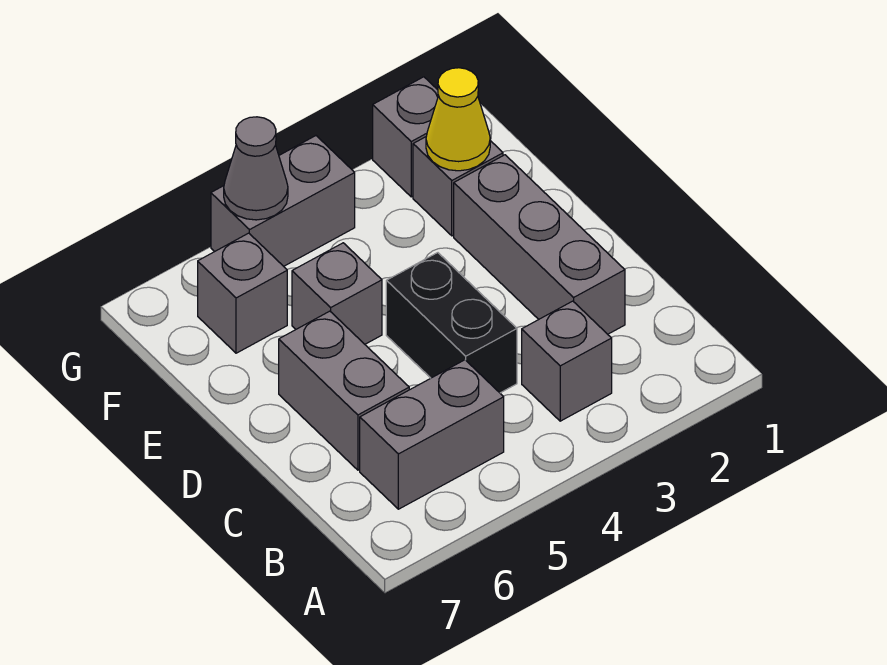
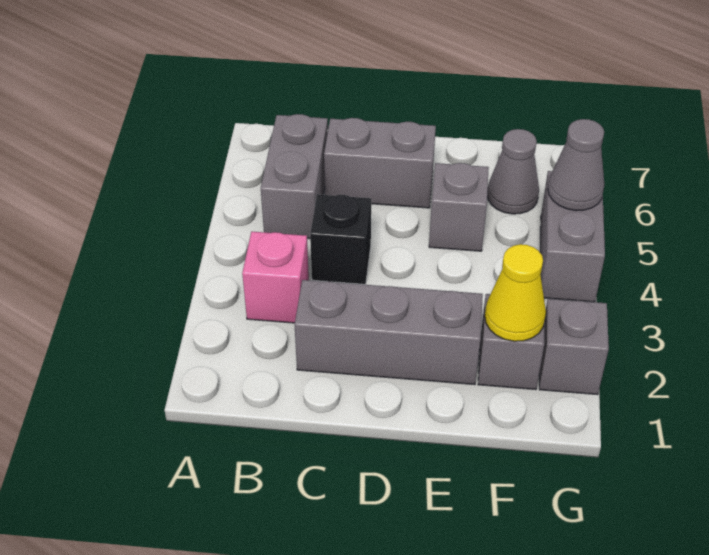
grey 1x1 brick [522,301,612,421] -> pink 1x1 brick [242,232,309,323]
black 1x2 brick [386,253,517,393] -> black 1x1 brick [310,194,371,284]
grey 1x1 brick [198,233,287,353] -> grey 1x1 cone [487,129,539,214]

